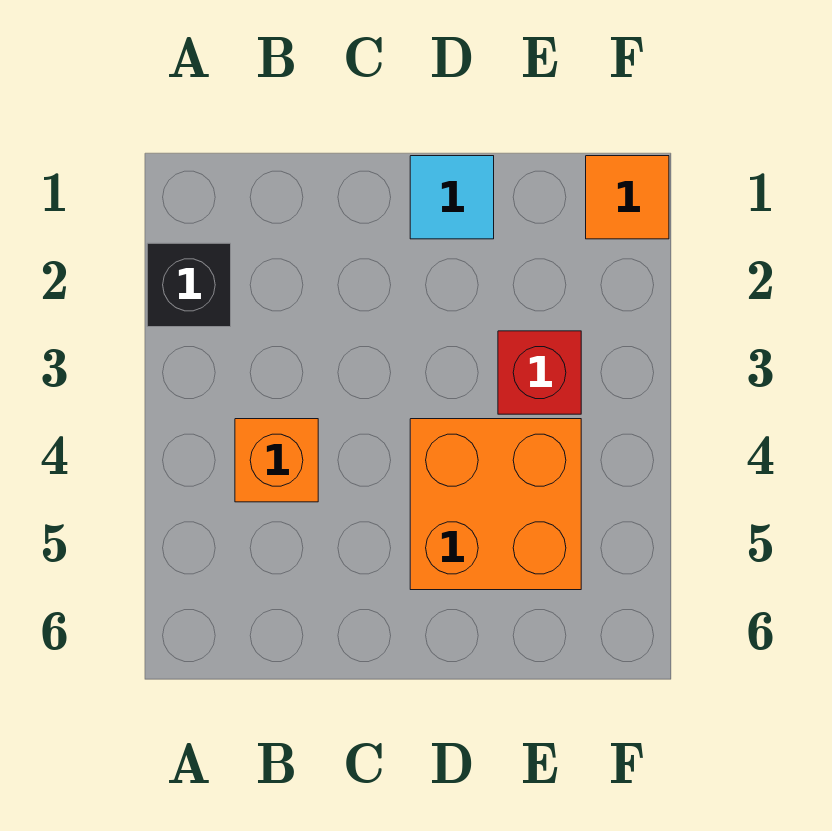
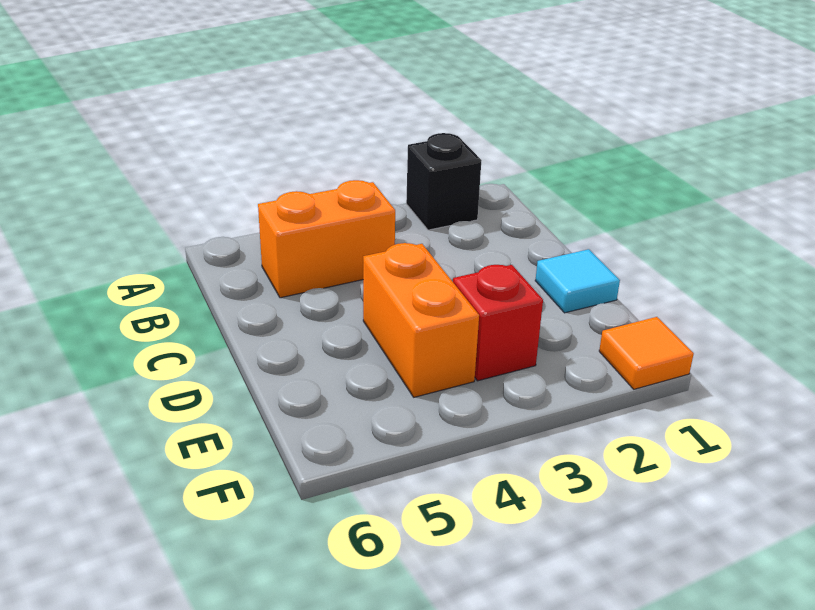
orange 1x1 brick [235,419,318,502] -> orange 1x2 brick [258,180,395,298]
orange 2x2 brick [410,419,581,590] -> orange 1x2 brick [363,243,479,397]

